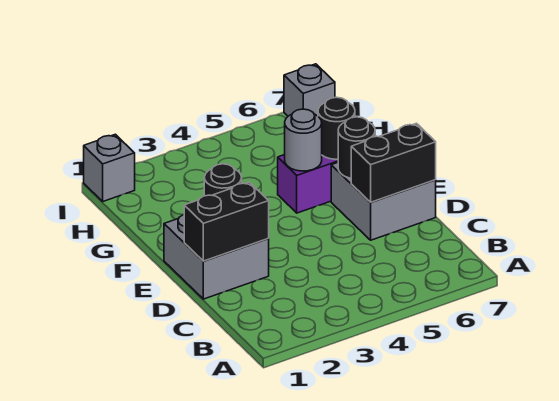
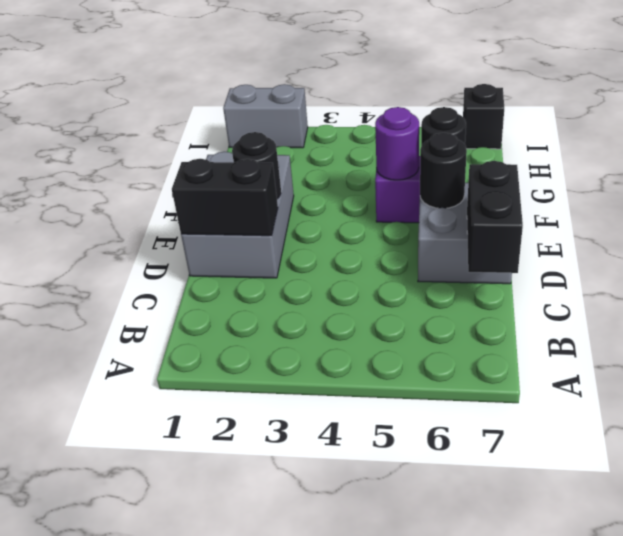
grey 2x2 brick [164,215,269,299] -> grey 2x3 brick [181,152,294,278]
black 1x2 brick [351,123,436,202] -> black 1x2 brick turned to [467,161,523,273]
grey 1x1 round brick [285,109,322,171] -> purple 1x1 round brick [375,107,419,180]
grey 1x1 brick [84,134,135,201] -> grey 1x2 brick [223,84,308,148]
grey 1x1 brick [284,64,335,116] -> black 1x1 brick [463,84,504,149]

